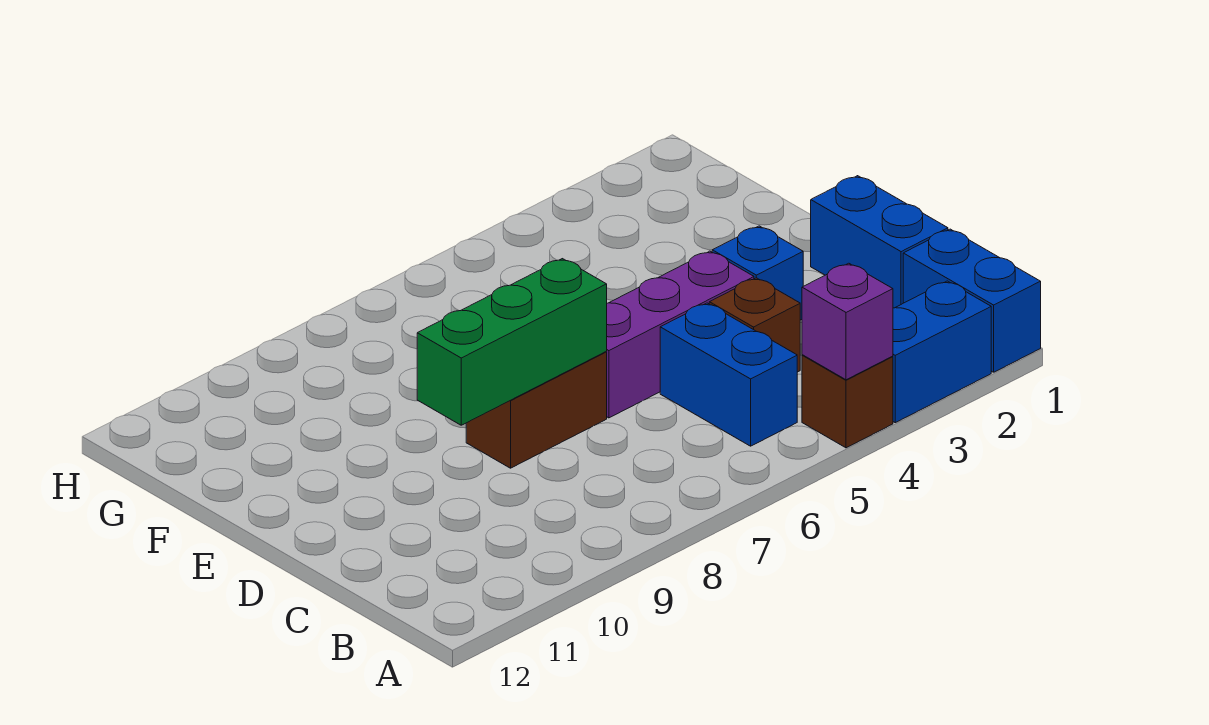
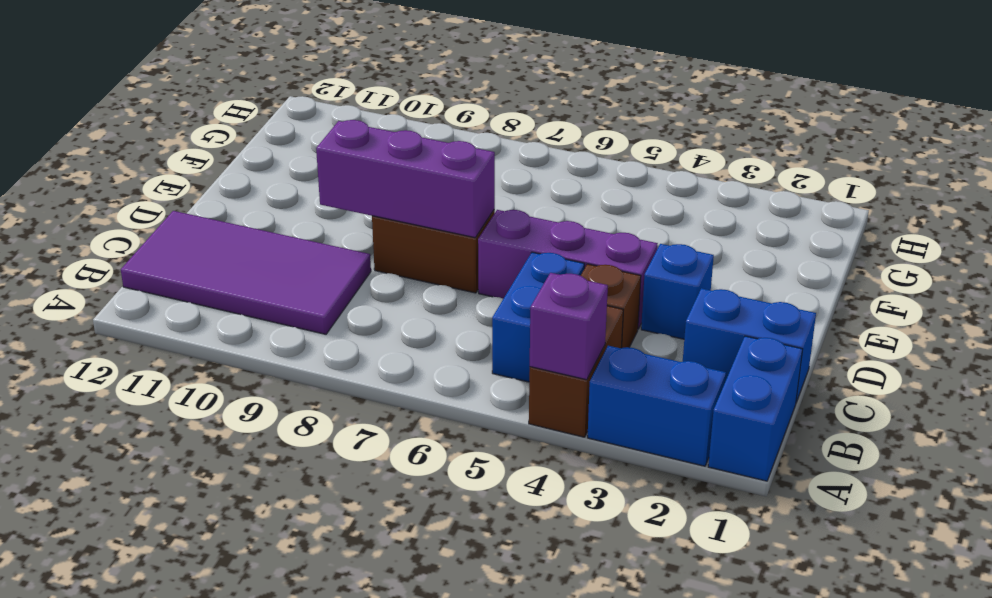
brown 1x1 brick [802,355,893,448] -> brown 1x2 brick [529,306,623,437]
none -> purple 2x4 tile [121,211,371,334]
blue 1x2 brick [811,176,948,308] -> blue 1x2 brick turned to [683,288,816,402]
green 1x3 brick [417,259,607,425] -> purple 1x3 brick [316,120,495,238]

